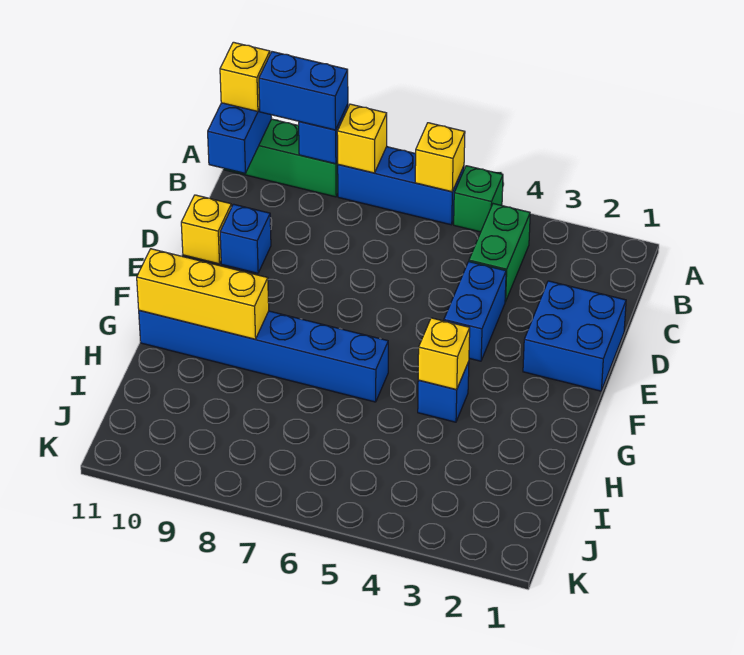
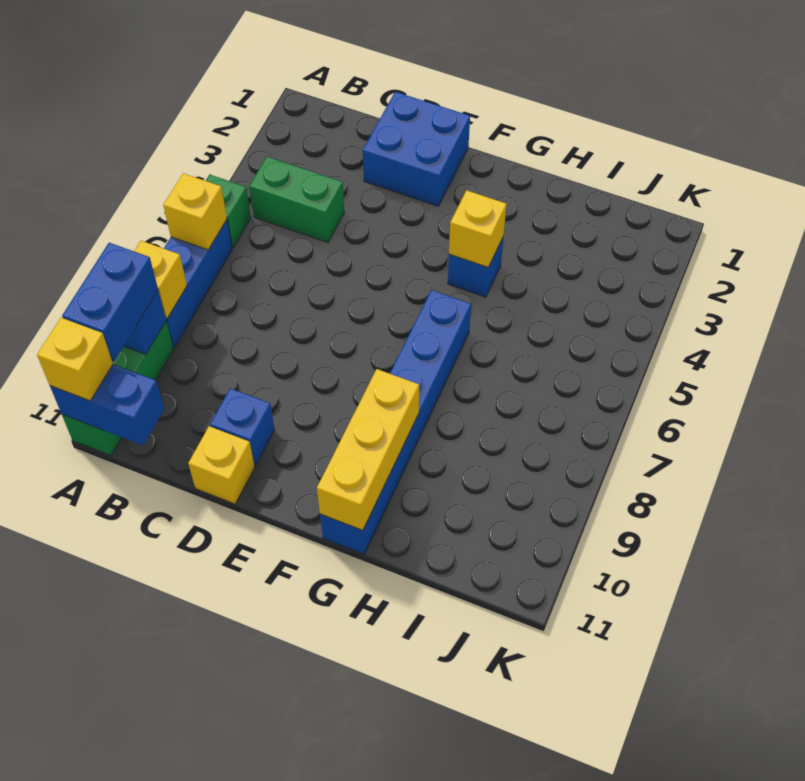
blue 1x2 brick [444,262,506,361] -> none

